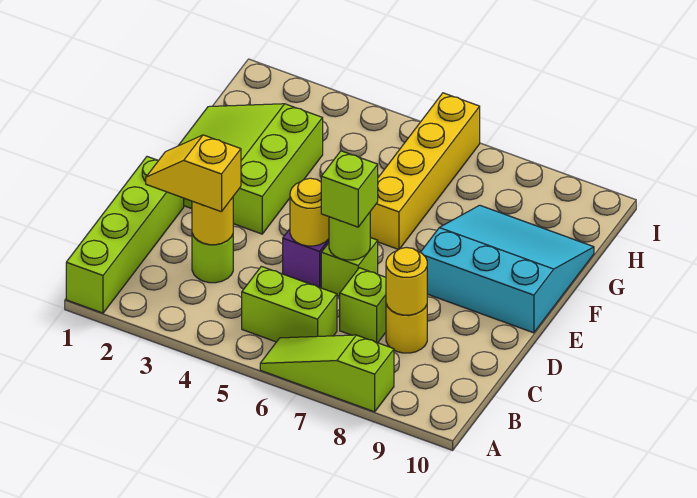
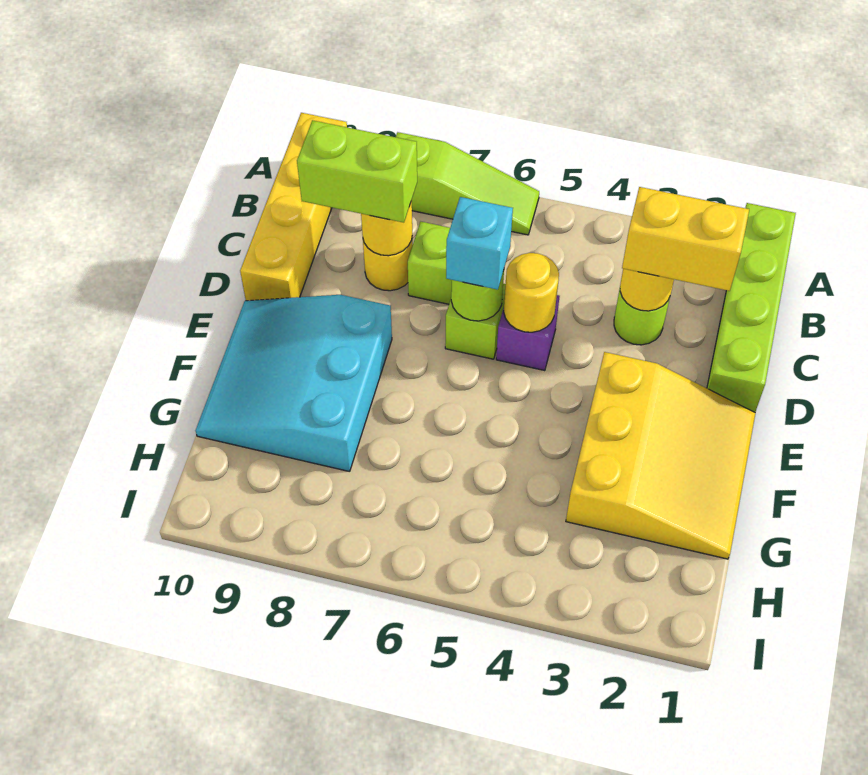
lime 1x2 brick [242,266,337,342] -> lime 1x2 brick moved to [297,120,417,223]
yellow 1x2 slope [146,135,241,212] -> yellow 1x2 brick [622,187,749,291]
lime 1x1 brick [321,151,378,227] -> cyan 1x1 brick [446,197,513,290]
lime 3x3 slope [178,104,323,234] -> yellow 3x3 slope [566,352,755,559]
cyan 3x3 slope [421,205,594,333] -> cyan 3x3 slope turned to [196,295,392,472]
yellow 1x4 brick [370,93,480,250] -> yellow 1x4 brick moved to [240,113,347,301]

